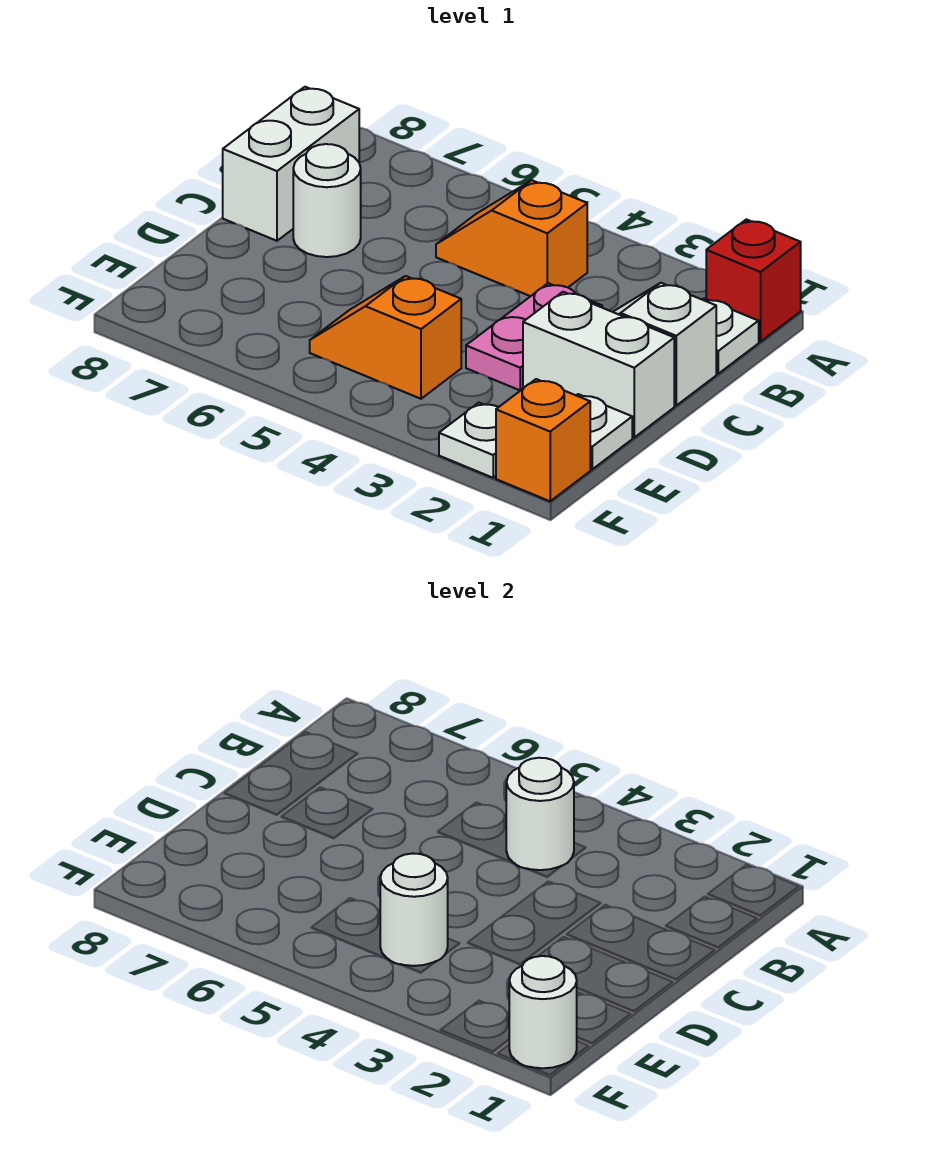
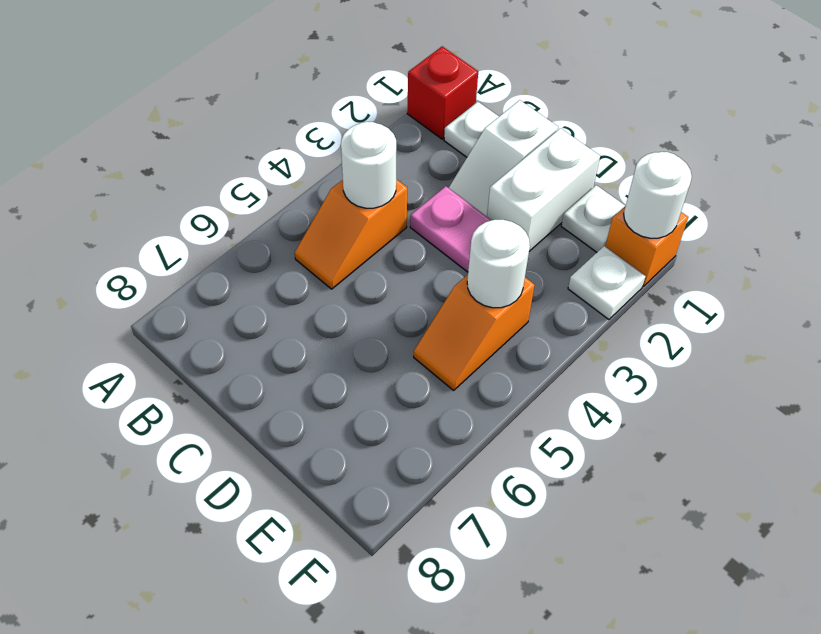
white 1x2 brick [223,87,359,241] -> none
white 1x1 round brick [293,144,361,257] -> none

